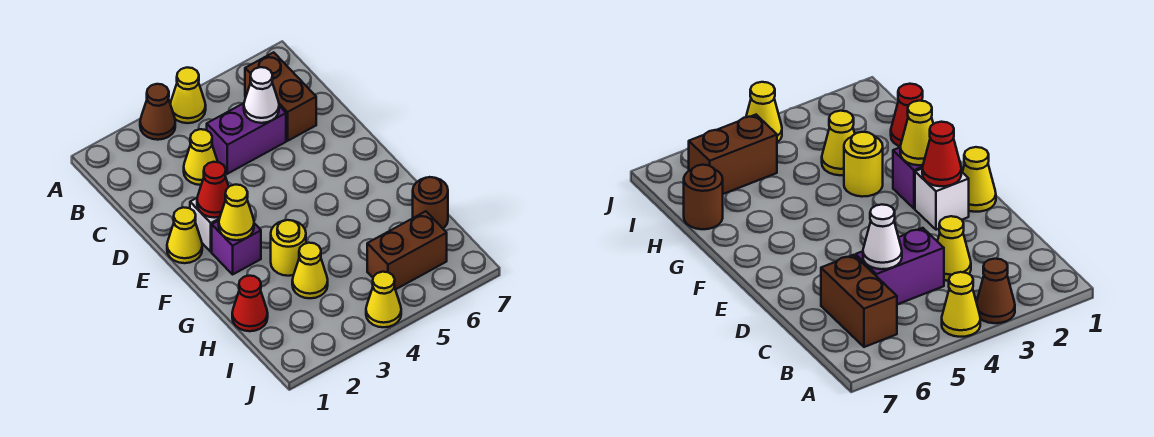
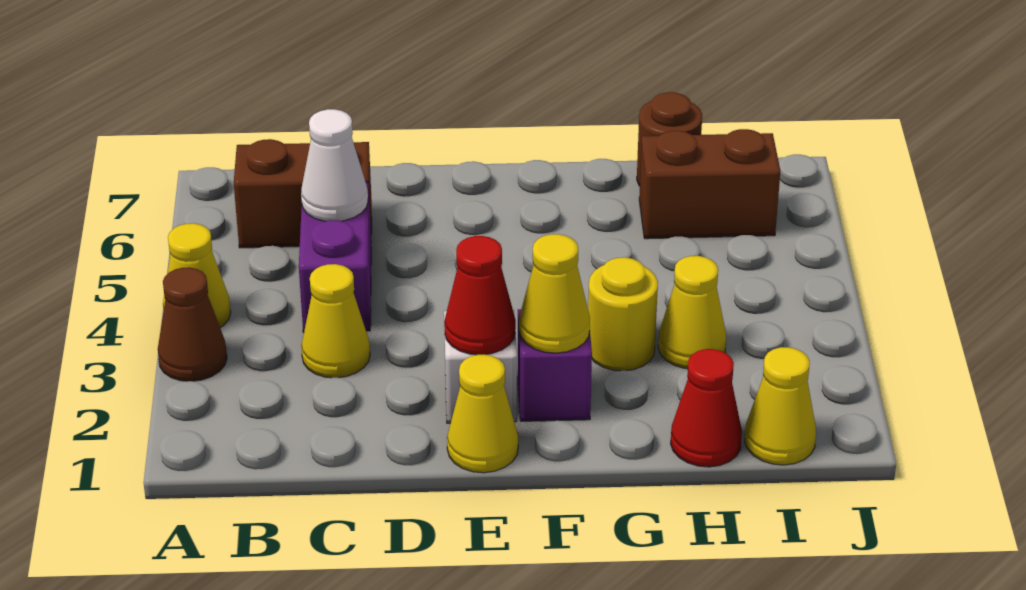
brown 1x2 brick [367,211,447,290] -> brown 1x2 brick turned to [639,129,780,239]
yellow 1x1 cone [366,272,401,327] -> yellow 1x1 cone moved to [745,347,816,465]

